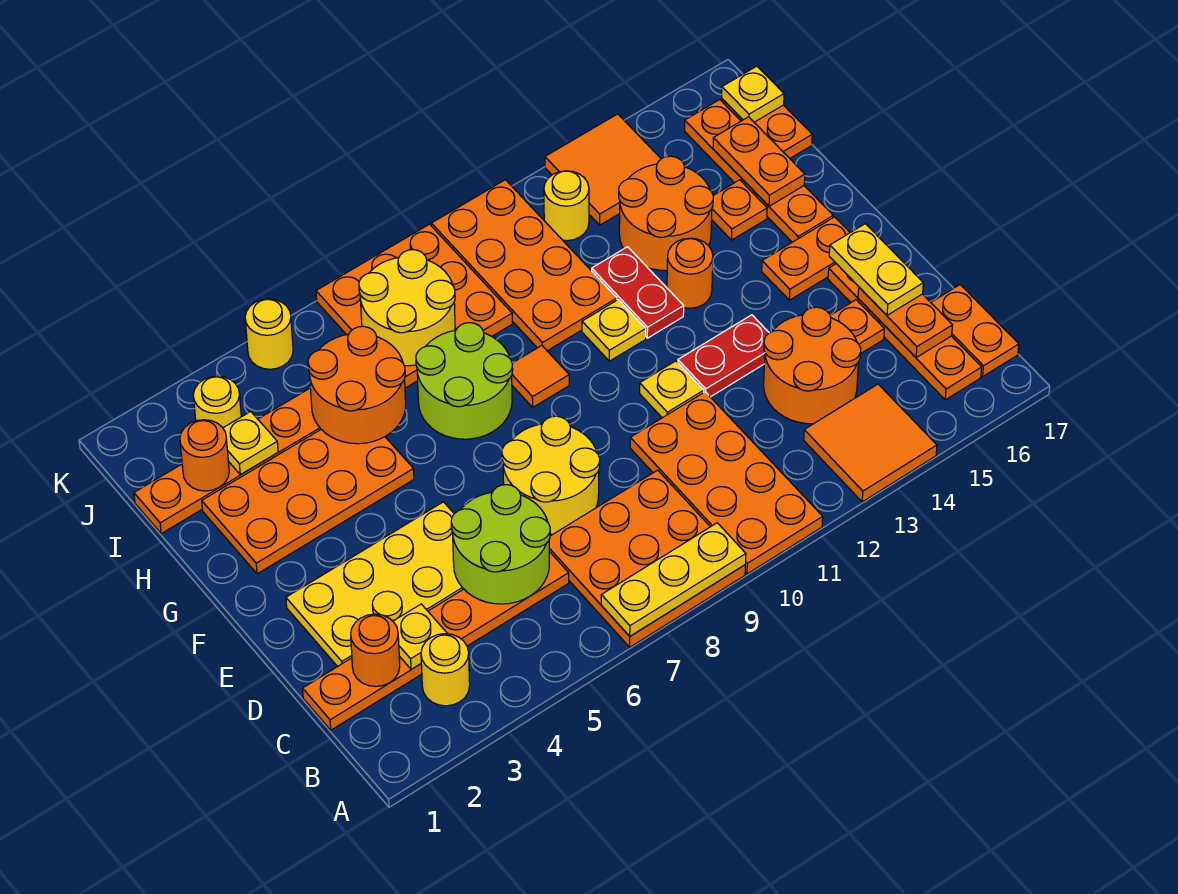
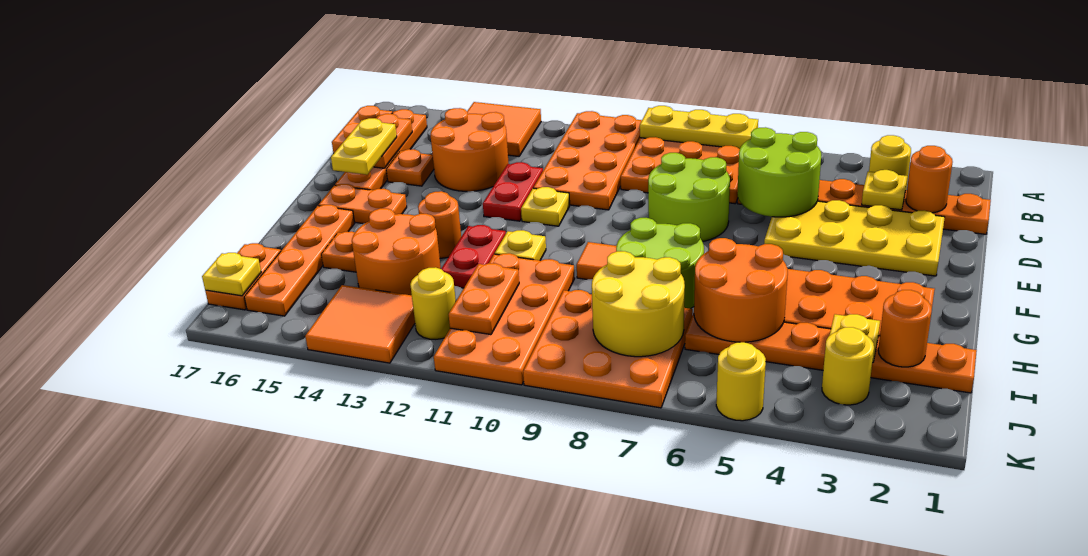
yellow 2x2 round brick [502,416,600,534] -> lime 2x2 round brick [648,153,730,242]
red 1x2 plate [678,315,769,397] -> red 1x2 plate turned to [483,162,543,221]
orange 1x2 plate [713,117,805,206] -> orange 1x2 plate moved to [449,263,519,335]

